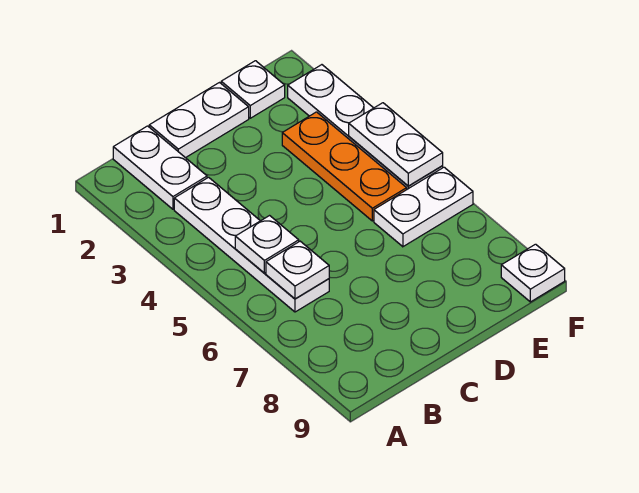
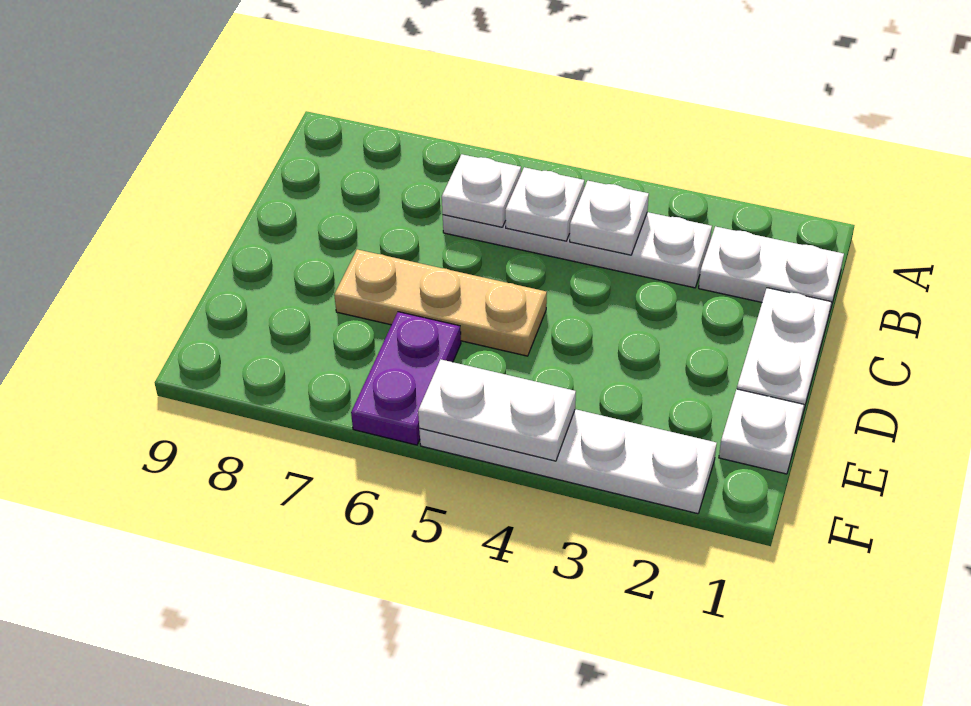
none -> tan 1x3 plate [334,249,547,356]
orange 1x3 plate [282,112,407,221] -> none
white 1x2 plate [374,167,473,247] -> purple 1x2 plate [351,312,461,445]
white 1x1 plate [501,244,565,302] -> white 1x1 plate moved to [570,181,649,255]

